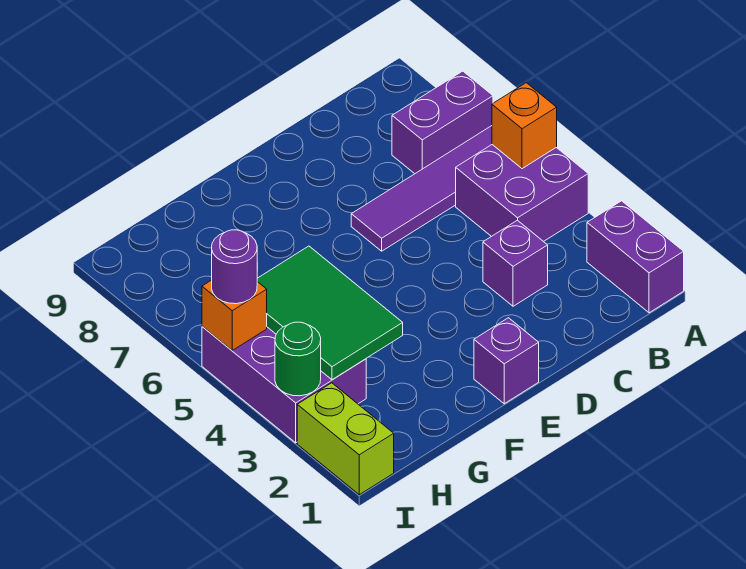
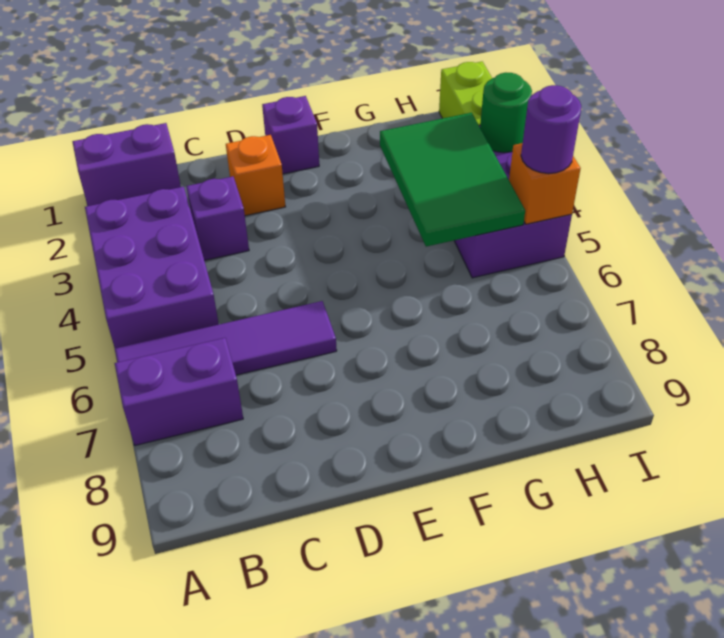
purple 1x2 brick [587,201,684,313] -> purple 1x2 brick turned to [72,123,181,206]
purple 2x2 brick [456,145,588,242] -> purple 2x3 brick [85,187,219,348]
orange 1x1 brick [492,83,557,169] -> orange 1x1 brick moved to [226,135,285,216]

